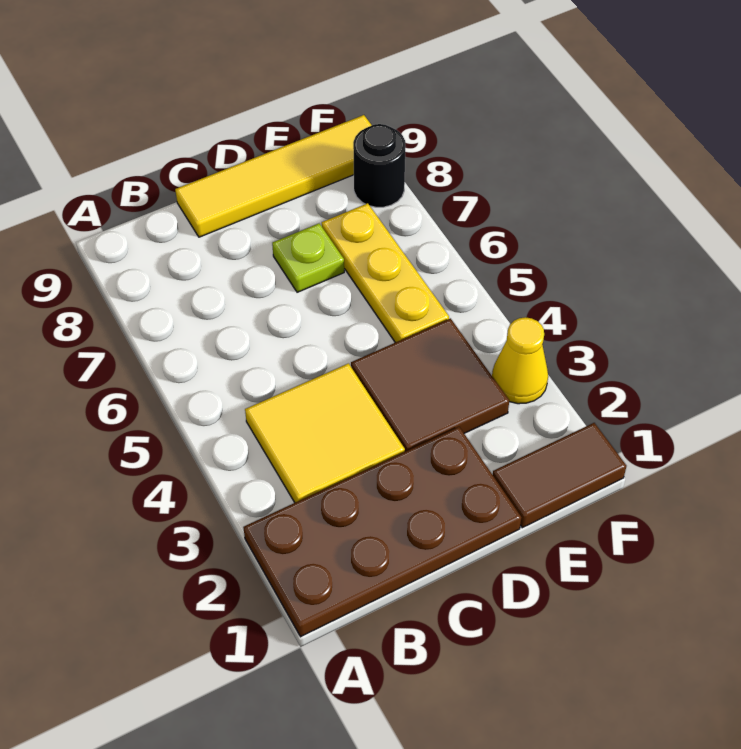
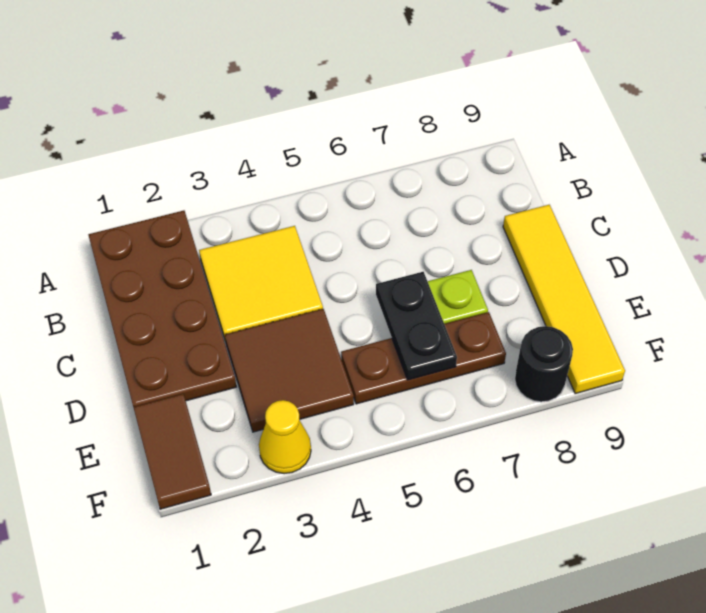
none -> black 1x2 plate [376,272,457,380]
yellow 1x3 plate [322,203,449,343] -> brown 1x3 plate [341,312,506,404]

